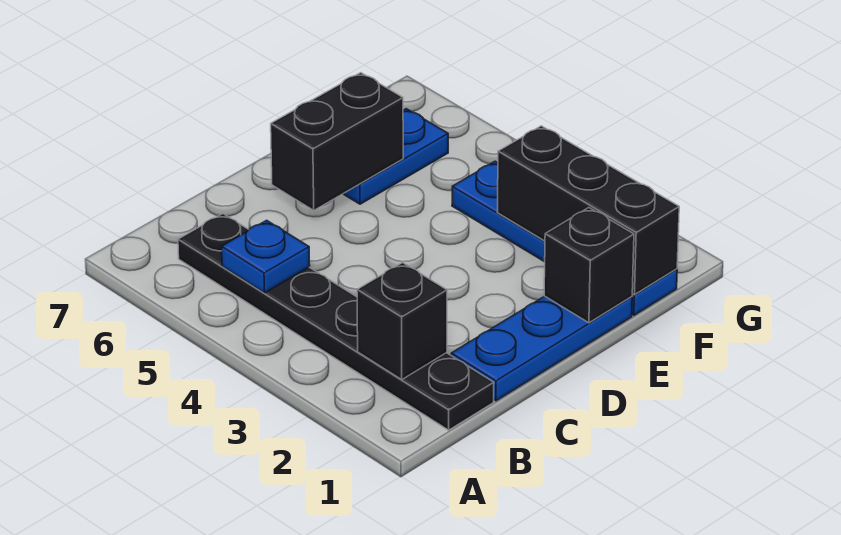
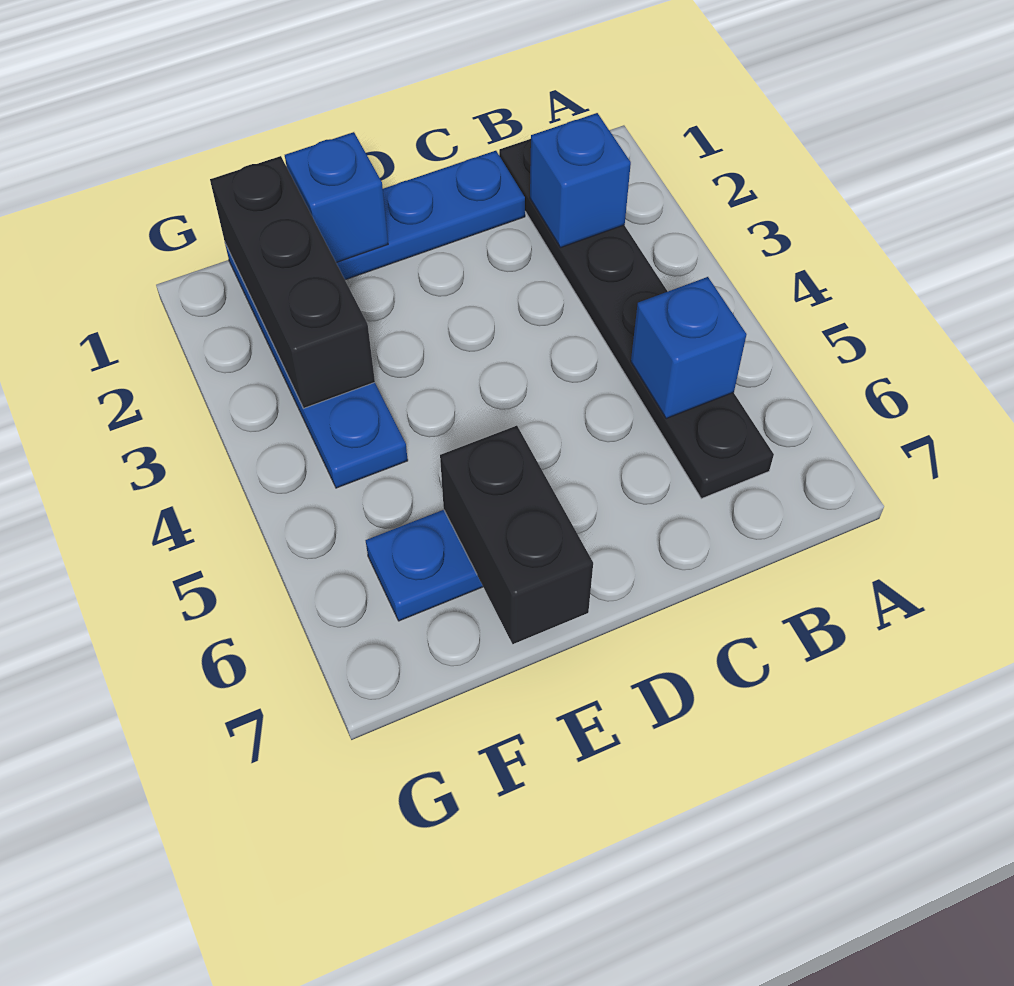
black 1x1 brick [357,263,447,379] -> blue 1x1 brick [530,113,631,248]
blue 1x1 plate [222,220,310,293] -> blue 1x1 brick [631,277,747,419]
black 1x2 brick [271,73,403,210] -> black 1x2 brick turned to [440,426,593,644]
black 1x1 brick [544,208,634,323] -> blue 1x1 brick [285,132,388,262]

